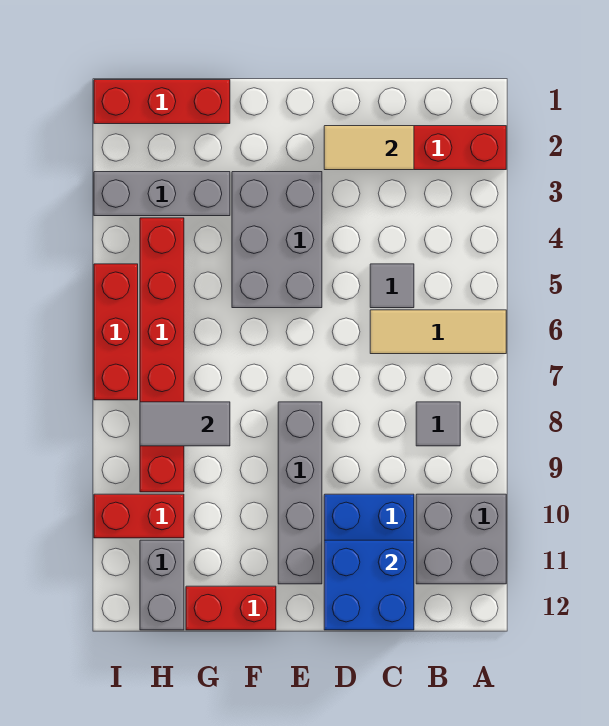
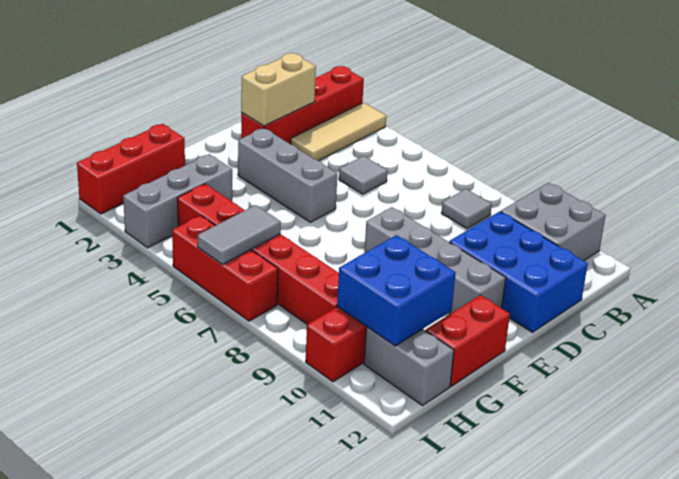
tan 1x3 tile [370,310,506,354] -> tan 1x3 tile moved to [291,103,386,161]
tan 1x2 tile [324,126,414,170] -> tan 1x2 brick [241,53,316,126]
blue 2x2 brick [324,540,414,630] -> blue 2x2 brick moved to [337,235,456,346]
grey 2x3 brick [232,172,322,308] -> grey 1x3 brick [238,128,337,222]
grey 1x2 tile [140,402,230,446] -> grey 1x2 tile moved to [197,205,281,264]

